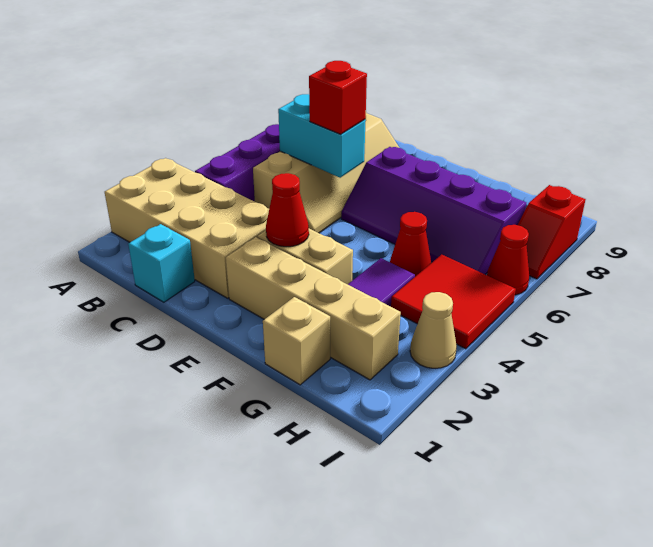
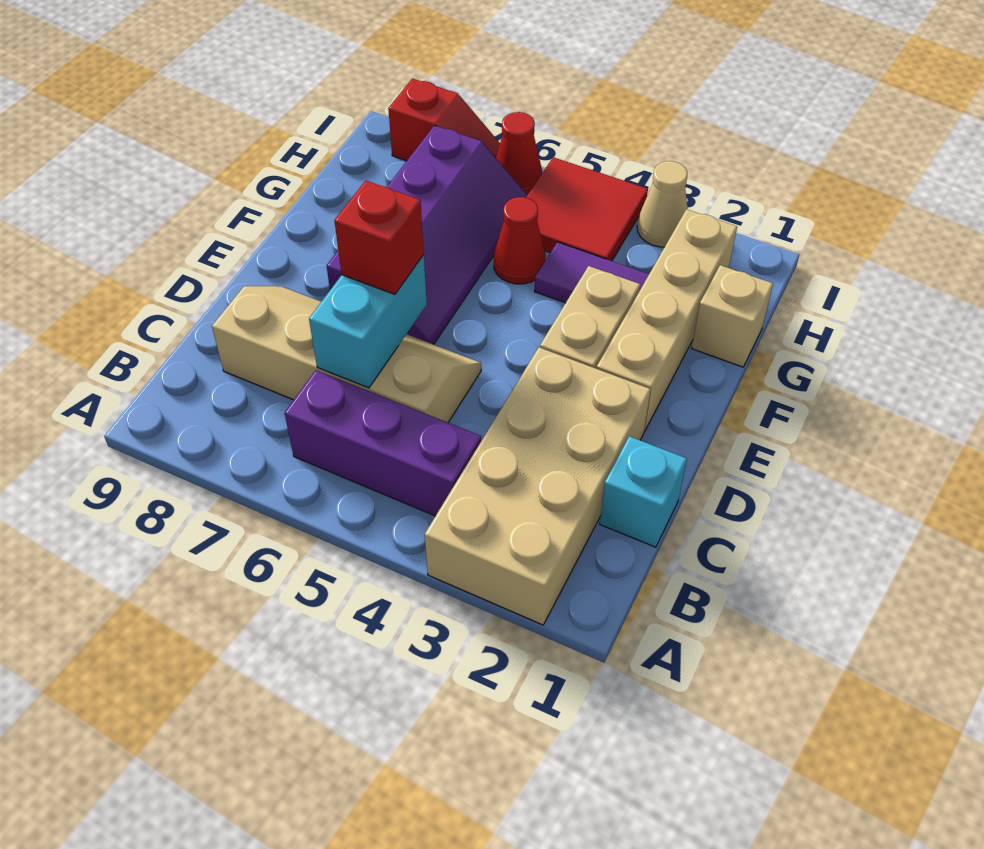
red 1x1 cone [266,173,309,247] -> none

